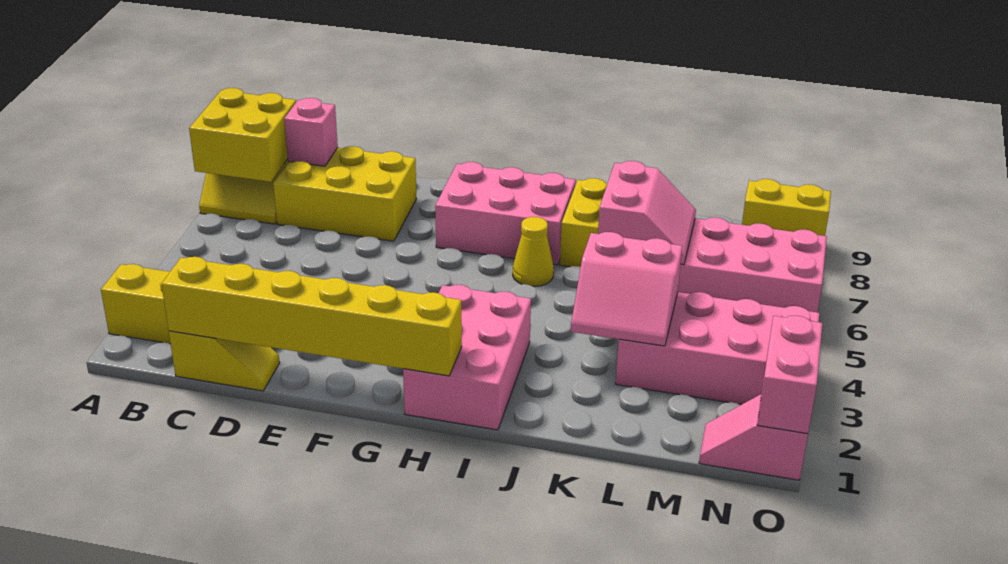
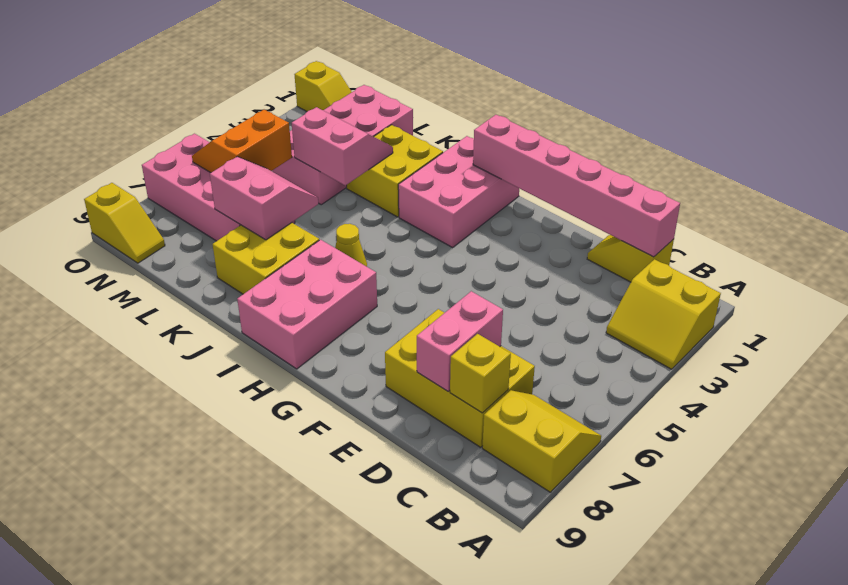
yellow 2x2 brick [189,88,296,182] -> yellow 2x2 brick moved to [347,125,443,217]
yellow 1x6 brick [161,257,462,376] -> pink 1x6 brick [473,115,680,257]
pink 1x1 brick [284,98,338,166] -> yellow 1x1 brick [450,334,511,413]
pink 2x3 brick [435,162,576,265] -> pink 2x3 brick turned to [237,240,377,369]
pink 2x2 slope [598,161,696,265] -> pink 2x2 slope turned to [210,157,318,240]
pink 2x4 brick [615,292,819,404] -> pink 2x4 brick turned to [272,85,413,205]
none -> orange 2x2 slope [192,110,292,173]
pink 1x2 slope [699,395,808,480] -> yellow 1x2 slope [294,61,352,111]
yellow 1x2 brick [742,179,831,236] -> yellow 1x2 slope [84,183,165,263]
pink 1x2 brick [757,316,822,434] -> pink 1x2 brick moved to [417,291,503,391]

